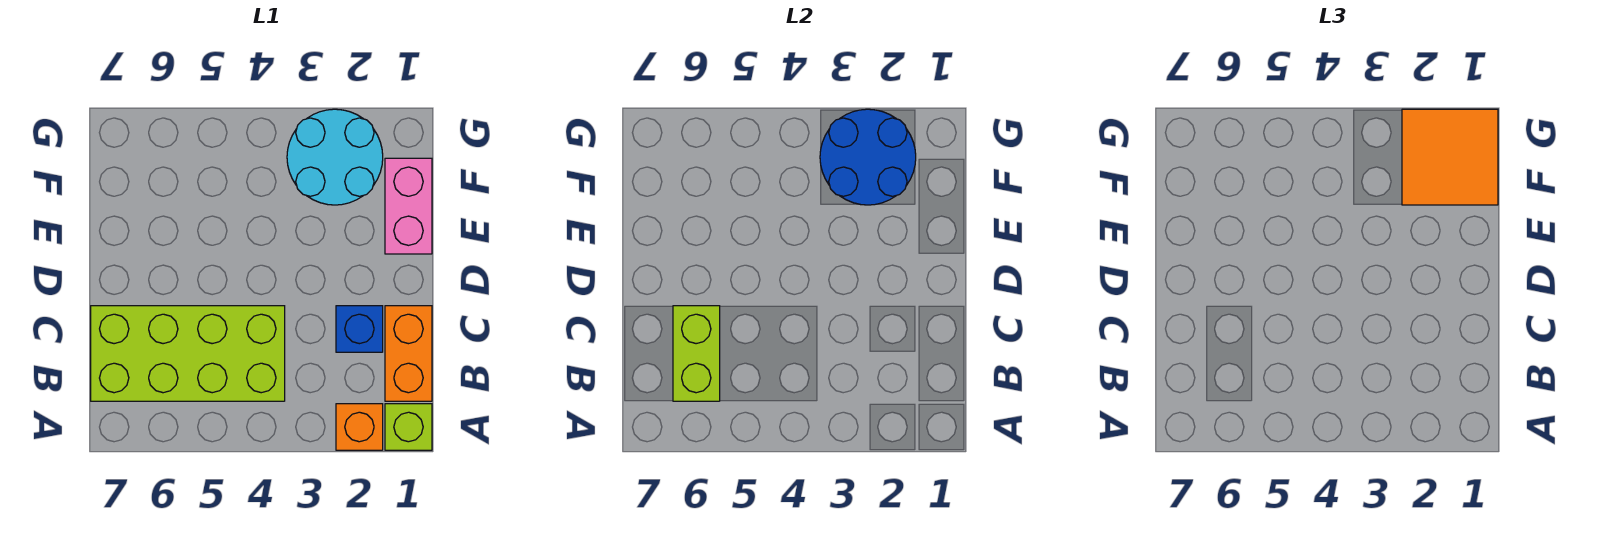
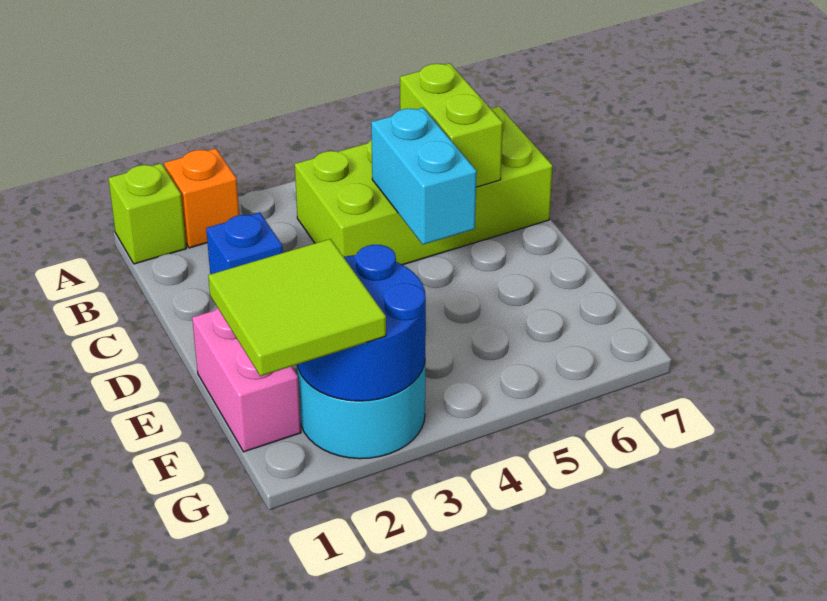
orange 1x2 brick [385,306,432,401] -> none
none -> cyan 1x2 brick [371,108,477,245]
orange 2x2 tile [1402,109,1498,205] -> lime 2x2 tile [208,239,386,376]

